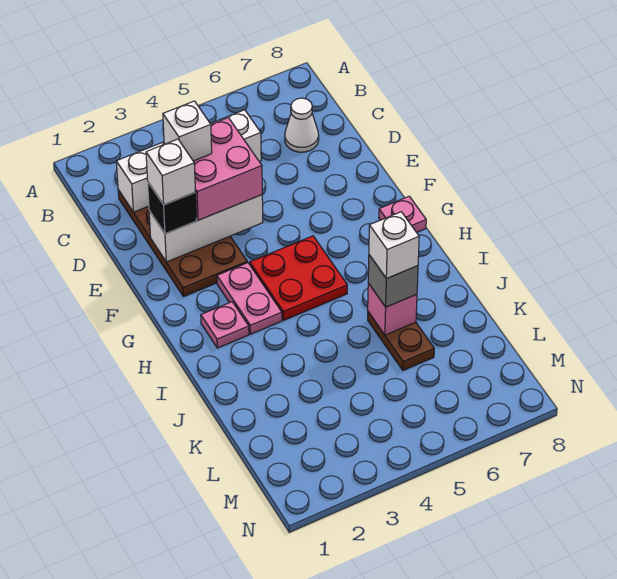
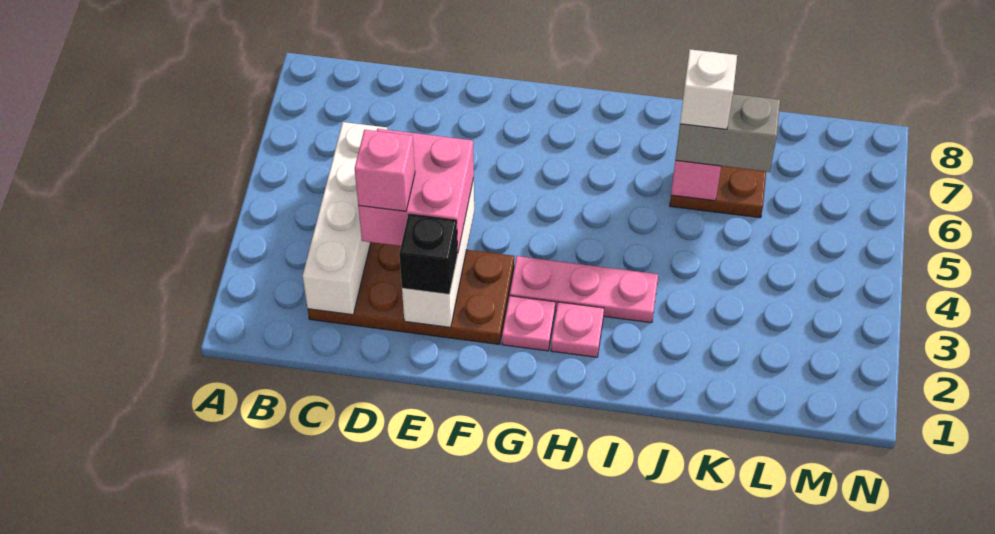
white 1x1 cone [285,98,319,152] -> none
white 1x1 brick [163,101,212,161] -> pink 1x1 brick [355,130,415,211]
white 1x1 brick [146,139,195,205] -> none
pink 1x2 plate [217,263,282,334] -> pink 1x3 plate [510,256,658,323]
red 2x2 plate [250,236,347,320] -> none
pink 1x1 plate [379,196,426,232] -> pink 1x1 plate moved to [502,296,555,351]
grey 1x1 brick [368,255,418,307] -> grey 1x2 brick [675,94,780,172]

